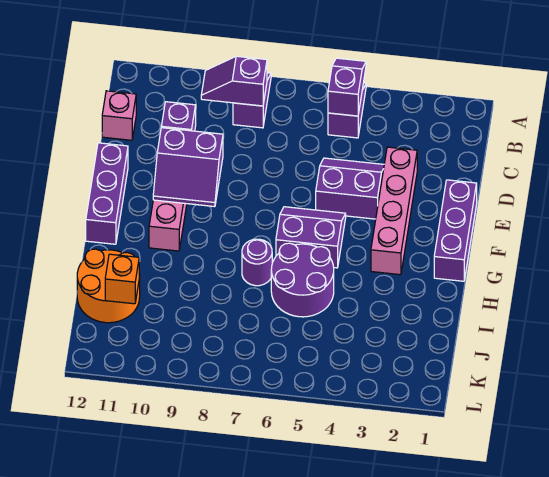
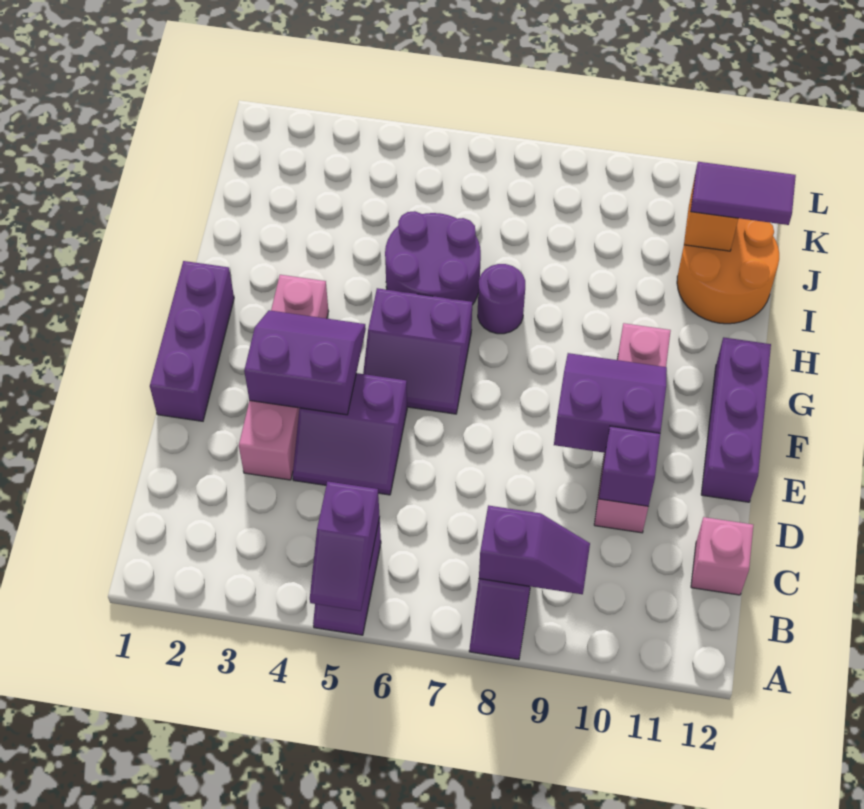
none -> purple 2x2 slope [244,310,366,415]
none -> purple 1x2 tile [691,162,796,225]

